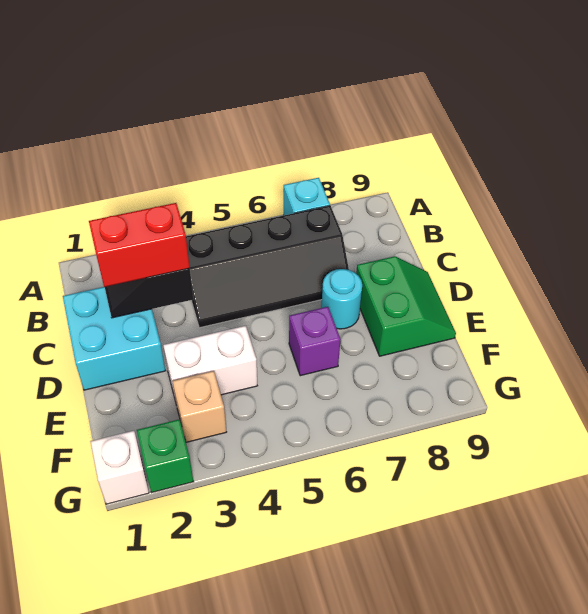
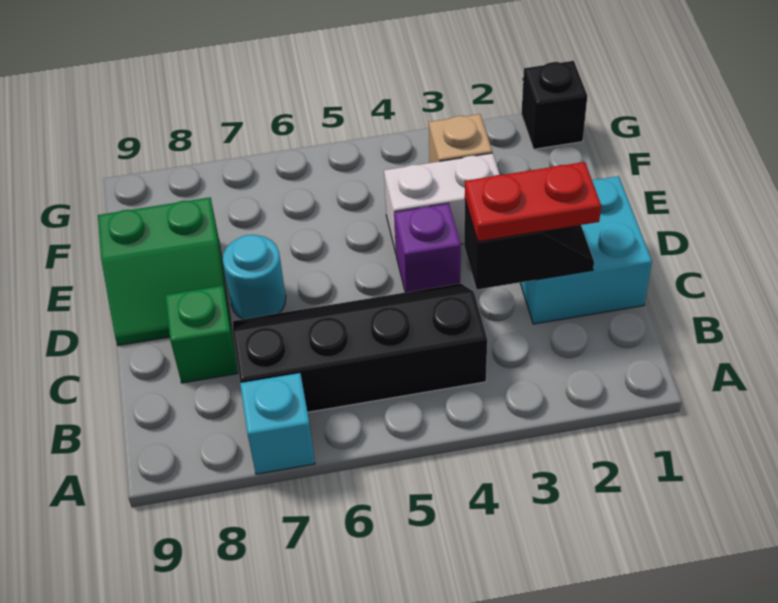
red 1x2 brick [89,203,190,287] -> red 1x2 plate [465,162,601,242]
green 2x2 slope [356,256,456,356] -> green 2x2 slope turned to [98,198,231,345]
purple 1x1 brick [289,307,341,376] -> purple 1x1 brick moved to [394,203,461,292]
white 1x1 brick [90,431,149,504] -> black 1x1 brick [521,61,587,149]
green 1x1 brick [137,419,194,493] -> green 1x1 brick moved to [166,286,238,383]

